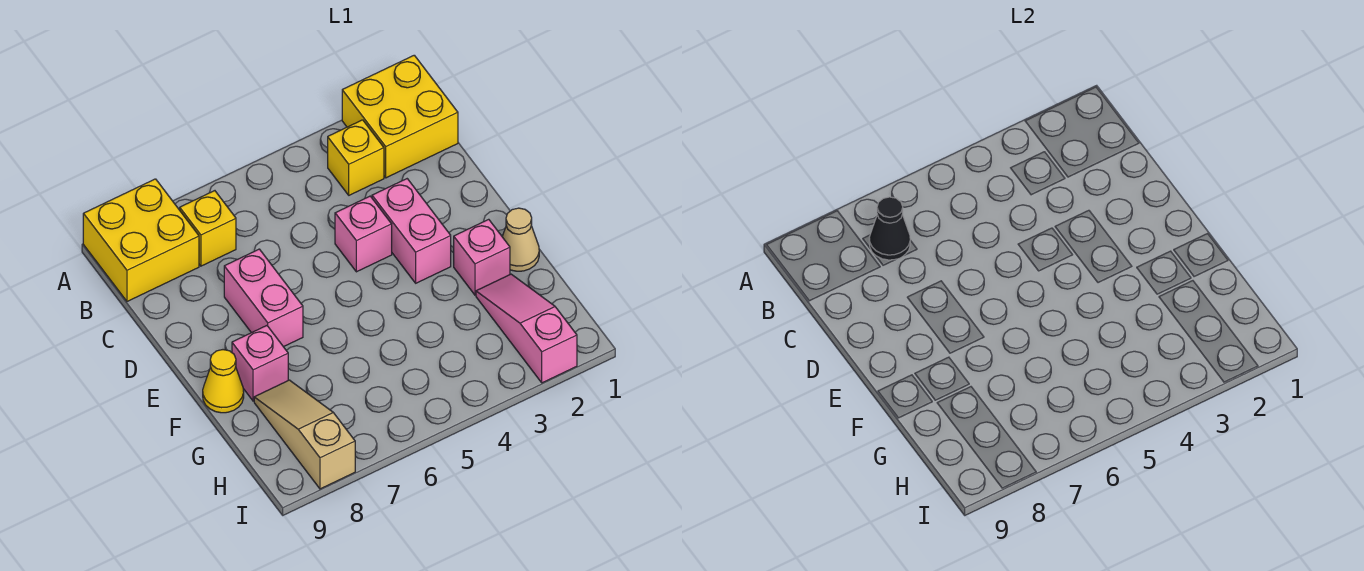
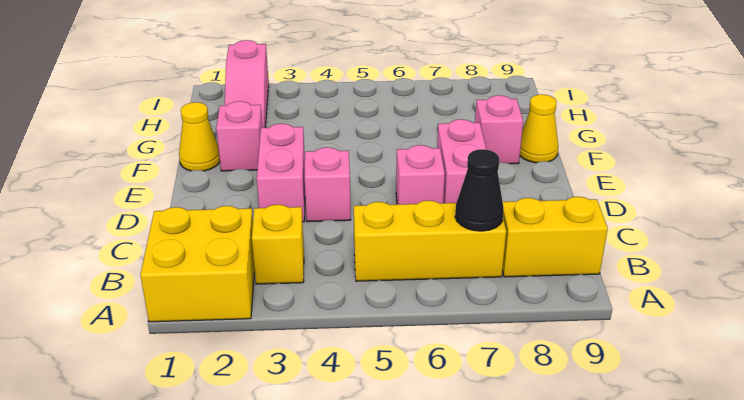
yellow 2x2 brick [83,179,199,301] -> yellow 1x2 brick [502,197,608,277]
yellow 1x1 brick [180,191,236,266] -> yellow 1x3 brick [354,201,506,281]
none -> pink 1x1 brick [396,145,445,204]
tan 1x1 cone [502,208,539,271] -> yellow 1x1 cone [179,102,220,171]
tan 1x3 slope [254,380,355,489] -> none

